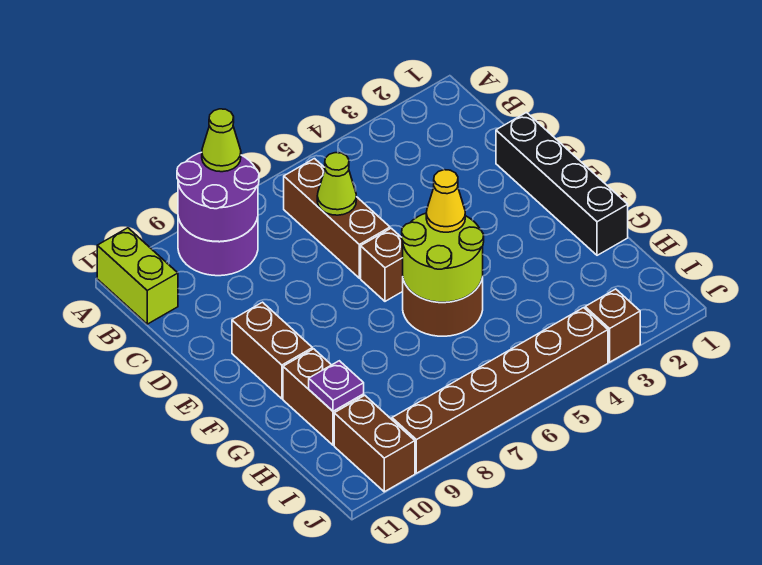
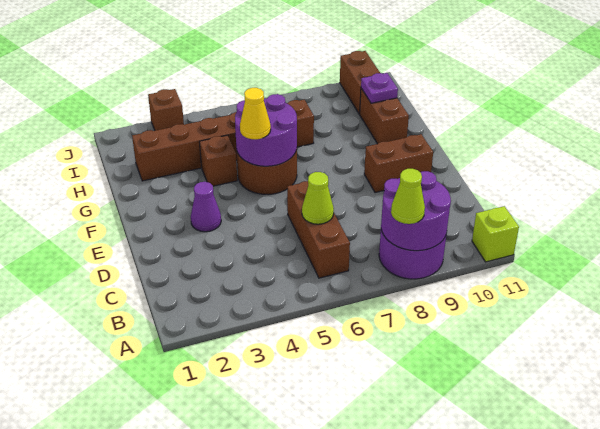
lime 1x2 brick [97,228,178,324] -> lime 1x1 brick [472,206,519,262]
black 1x4 brick [496,113,628,255] -> none
none -> purple 1x1 cone [191,182,221,232]
brown 1x1 brick [361,228,403,301] -> brown 1x1 brick moved to [199,135,237,186]
brown 1x2 brick [232,302,312,399] -> brown 1x2 brick turned to [364,134,433,193]
lime 2x2 round brick [402,213,484,302] -> purple 2x2 round brick [235,94,297,166]
brown 1x6 brick [392,308,608,473] -> brown 1x6 brick moved to [132,100,314,181]

